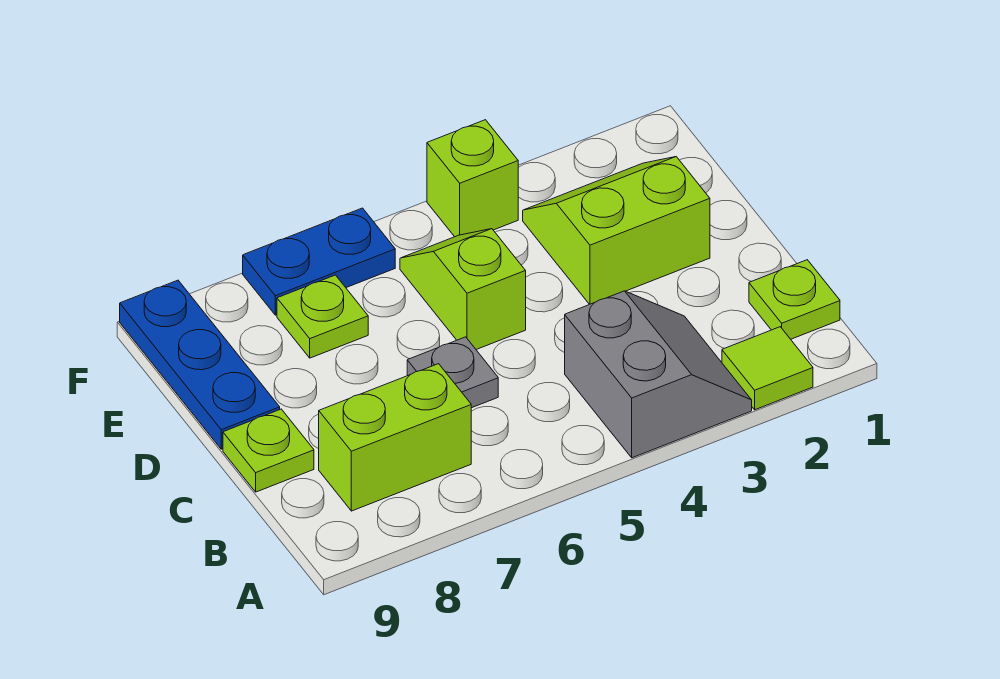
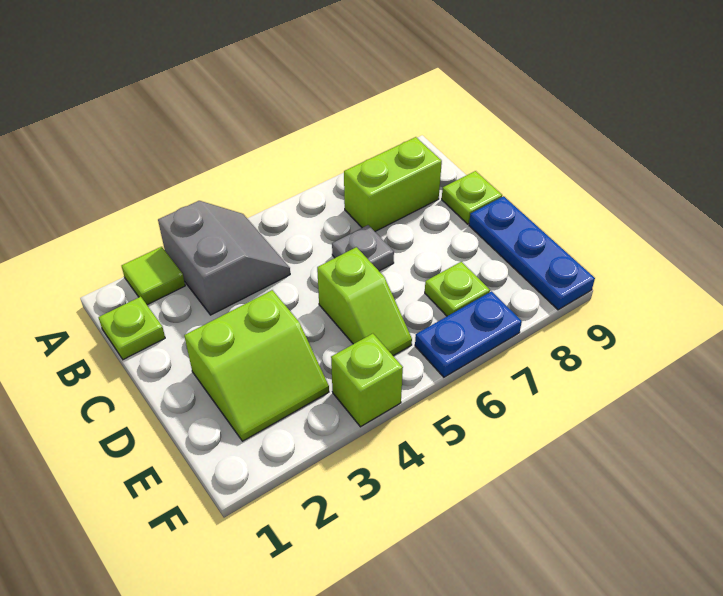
grey 2x2 slope [565,291,752,458] -> grey 2x2 slope turned to [158,201,290,315]

